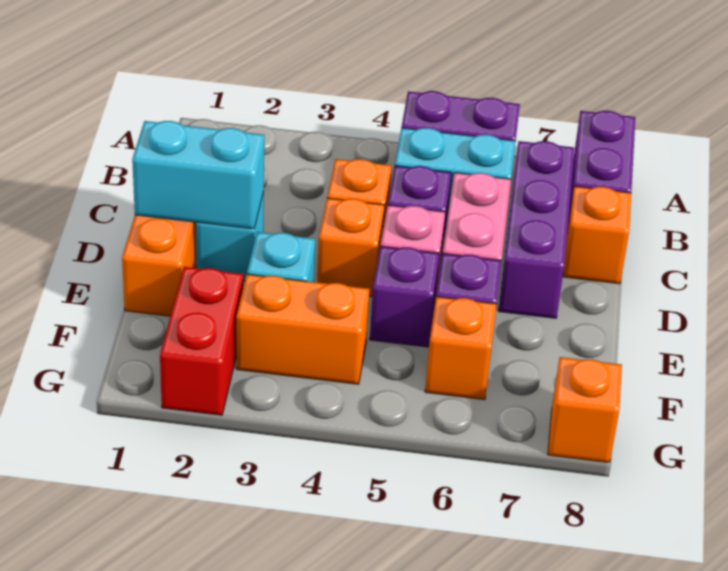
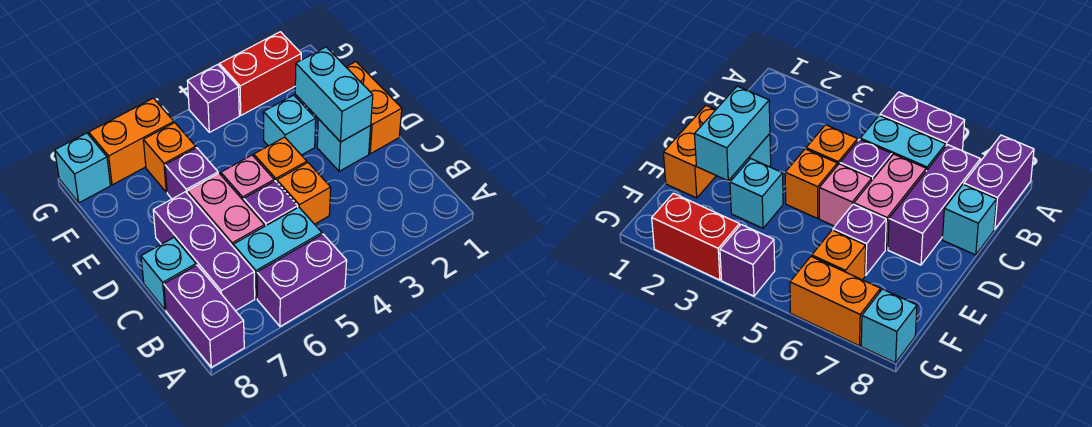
orange 1x1 brick [563,186,631,284] -> cyan 1x1 brick [141,238,196,310]
cyan 1x2 brick [132,121,264,229] -> cyan 1x2 brick turned to [295,47,373,142]
purple 1x1 brick [370,246,439,347] -> purple 1x1 brick moved to [187,65,239,132]
red 1x2 brick [160,267,244,415] -> red 1x2 brick turned to [219,32,301,115]
orange 1x2 brick [236,274,369,384] -> orange 1x2 brick moved to [89,98,174,185]
orange 1x1 brick [548,357,622,463] -> cyan 1x1 brick [55,133,110,203]

